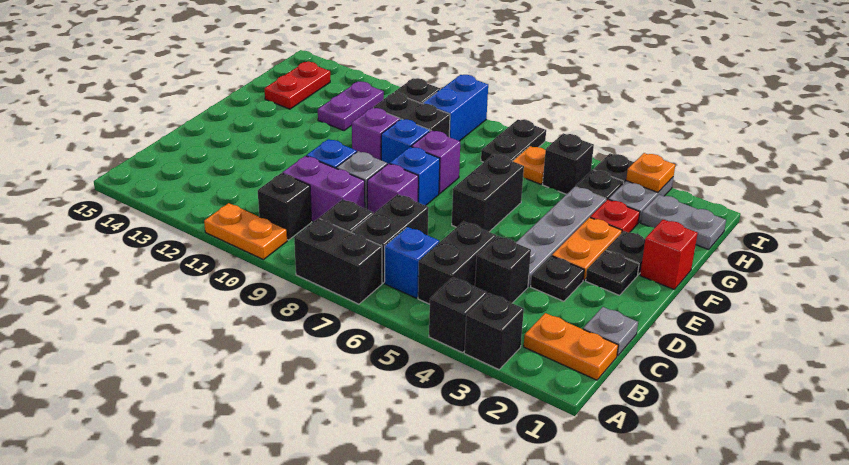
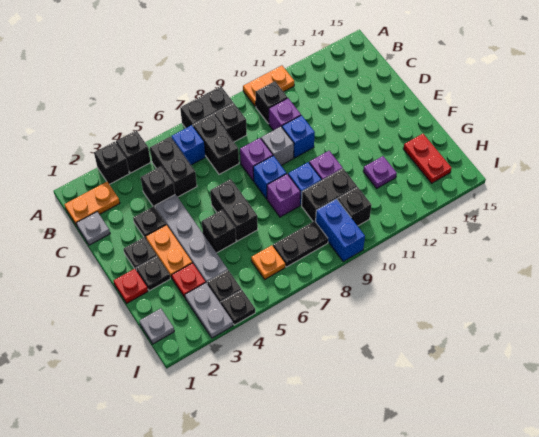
purple 1x2 brick [282,156,365,222] -> purple 1x1 brick [269,98,301,130]
red 1x1 brick [640,219,698,290] -> red 1x1 plate [114,269,148,303]
purple 1x2 plate [318,82,384,131] -> purple 1x1 plate [363,156,397,188]
grey 1x2 plate [641,195,726,250] -> grey 1x1 plate [139,308,174,344]
black 1x1 brick [543,133,594,194] -> black 1x1 brick moved to [202,210,236,253]
black 1x2 plate [481,120,546,162] -> black 1x2 plate turned to [273,221,328,267]
orange 1x1 plate [626,153,675,192] -> none

